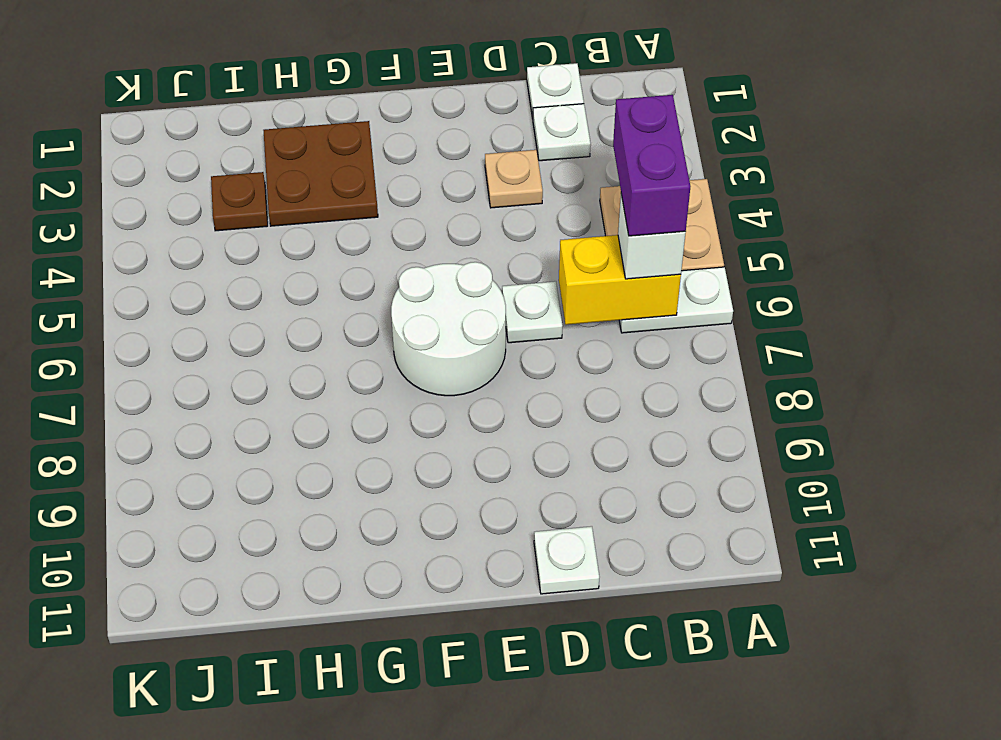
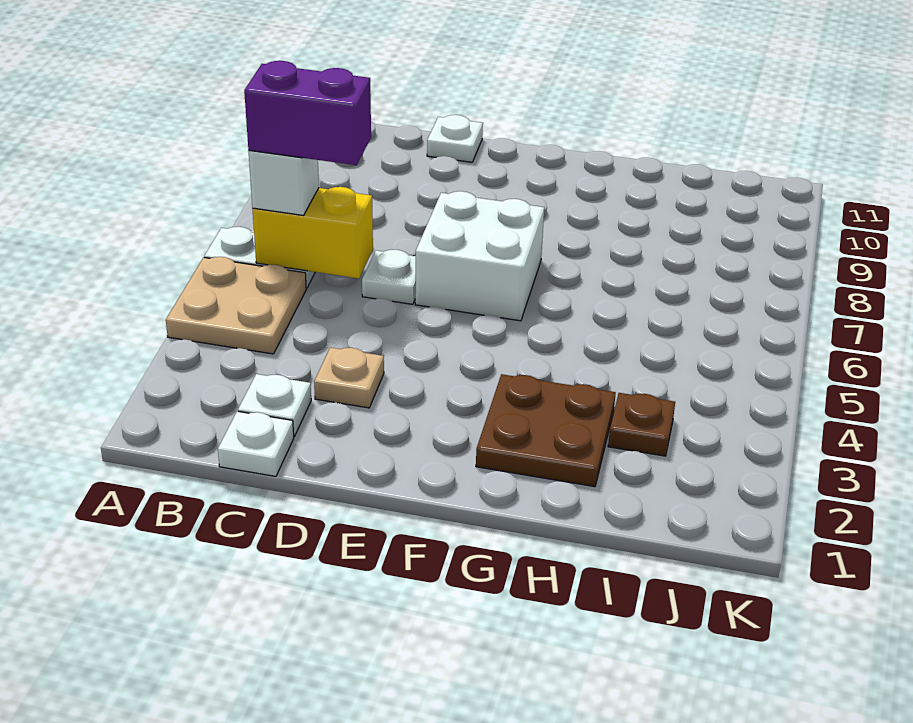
purple 1x2 brick [613,95,690,236] -> purple 1x2 brick turned to [244,61,371,165]
white 2x2 round brick [391,262,506,396] -> white 2x2 brick [415,191,544,321]

